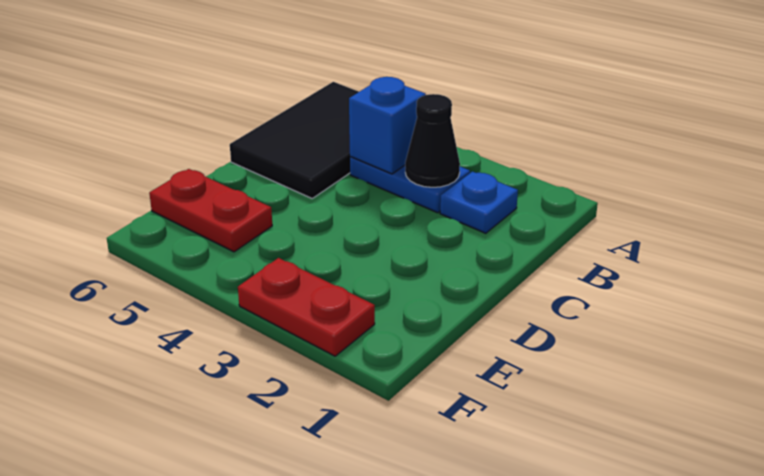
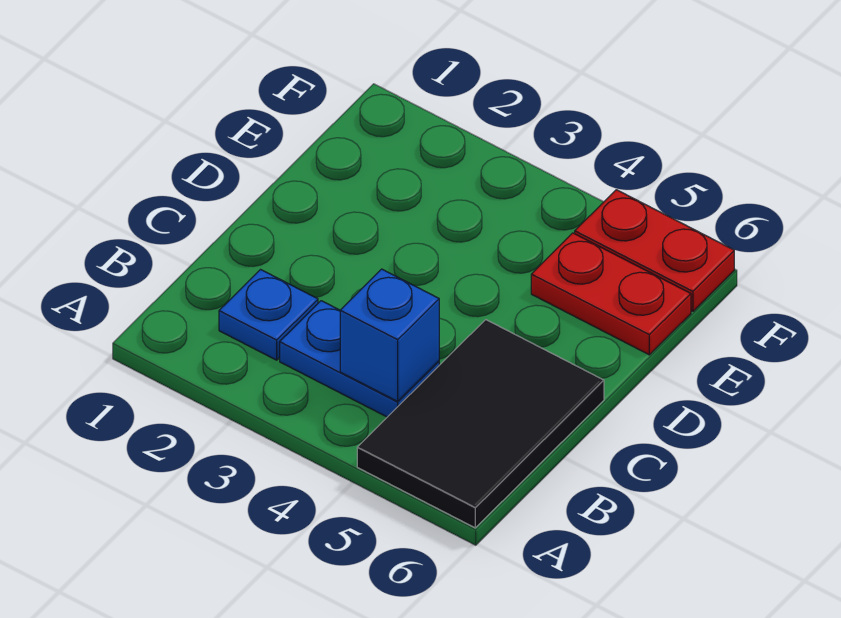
black 1x1 cone [405,94,460,187] -> none
red 1x2 plate [238,258,375,356] -> red 1x2 plate moved to [575,190,734,311]

